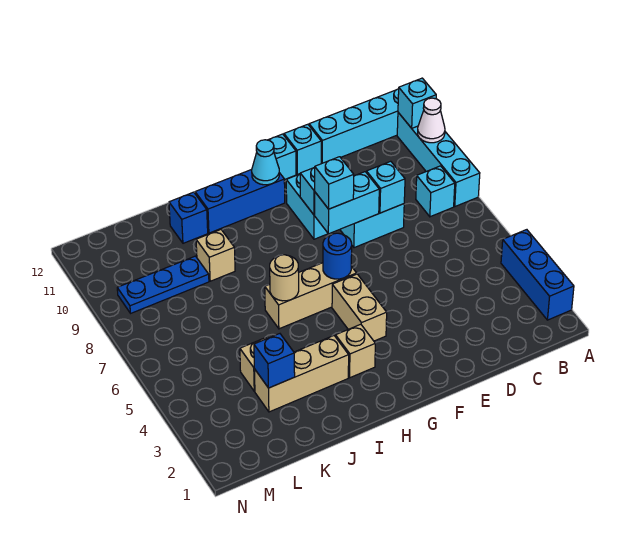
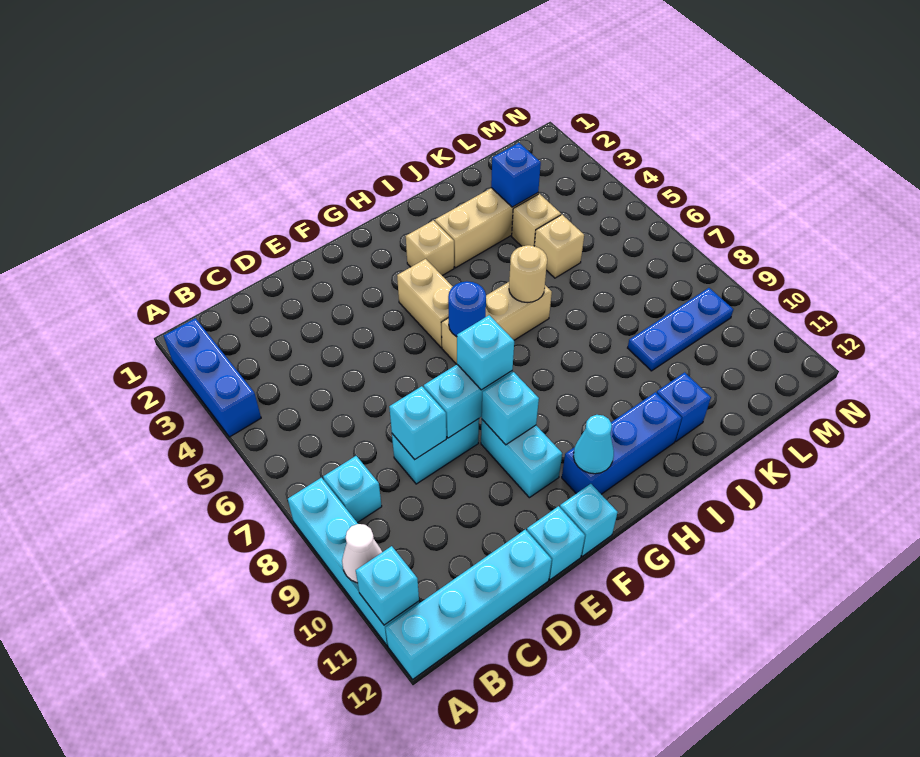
tan 1x1 brick [196,230,235,281] -> tan 1x1 brick moved to [535,215,584,278]

